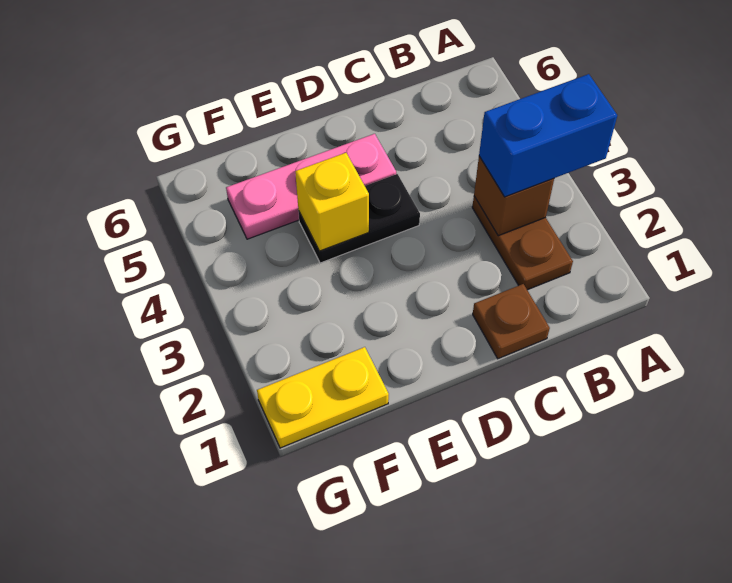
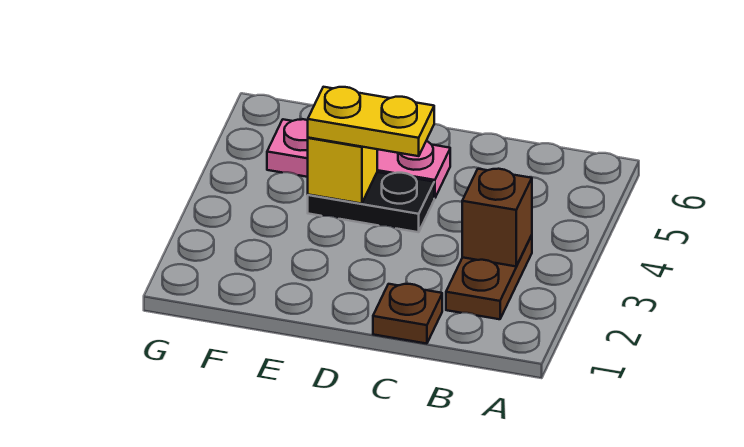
blue 1x2 brick [479,74,617,197] -> none
yellow 1x2 plate [257,347,389,448] -> yellow 1x2 plate moved to [308,87,434,156]

